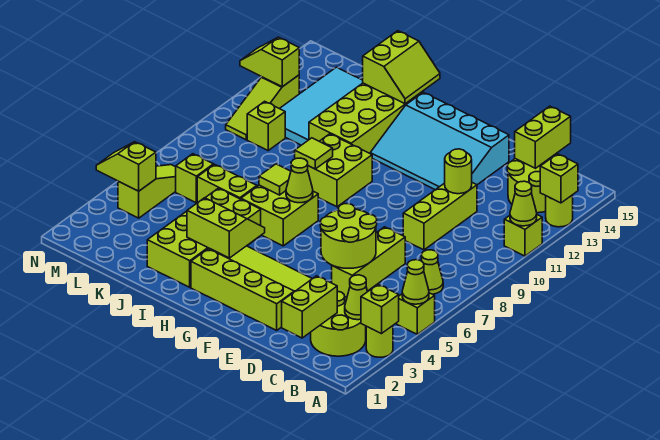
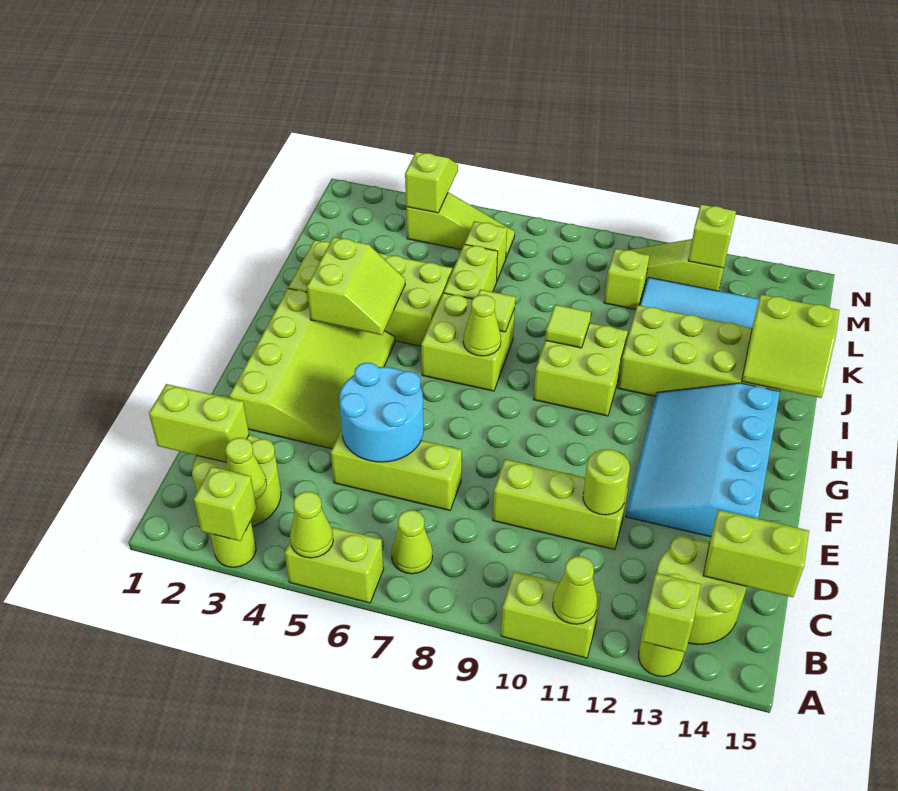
lime 1x1 brick [397,293,435,334] -> lime 1x2 brick [285,527,384,603]
lime 1x1 brick [504,215,542,256] -> lime 1x2 brick [501,572,601,658]
lime 2x2 round brick [320,204,377,268] -> cyan 2x2 round brick [339,363,424,462]

